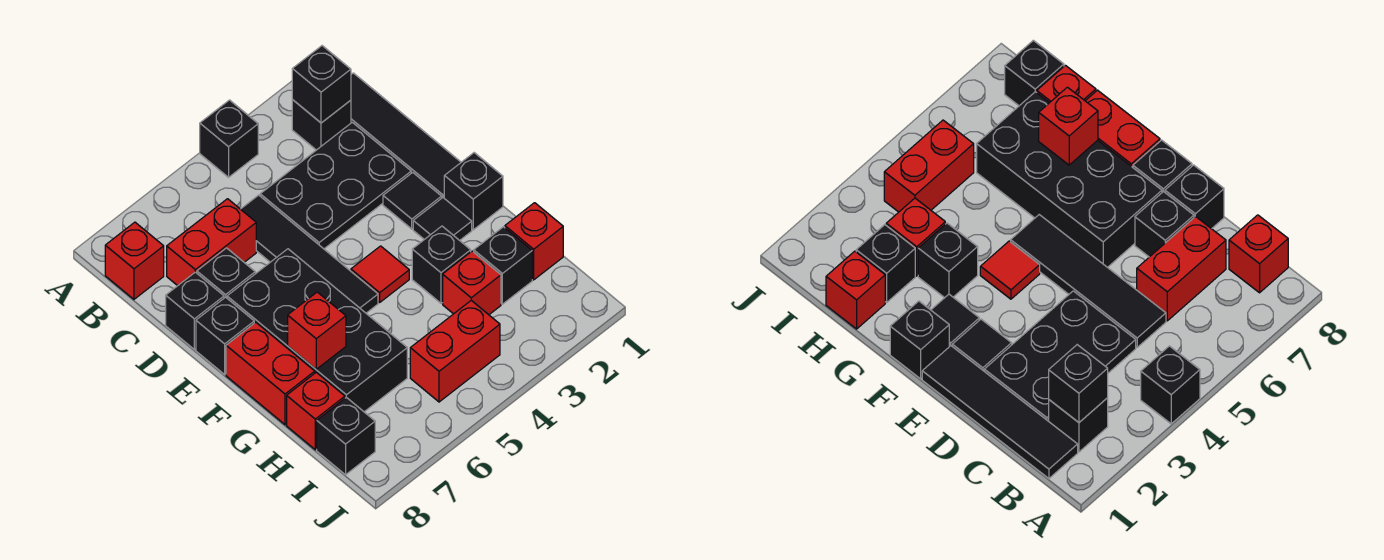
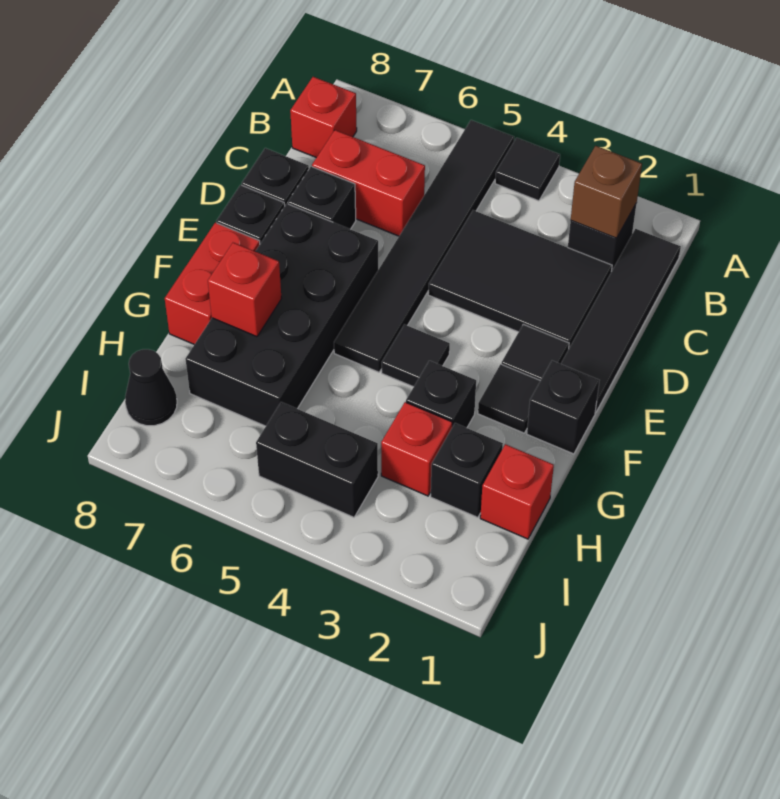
black 1x1 brick [200,100,258,177] -> black 1x1 tile [495,138,560,201]
black 1x1 brick [292,46,351,123] -> brown 1x1 brick [571,146,642,238]
black 2x3 plate [260,122,411,249] -> black 2x3 tile [428,210,612,348]
black 1x4 tile [241,195,378,313] -> black 1x6 tile [334,120,514,372]
red 1x1 tile [351,246,409,302] -> black 1x1 tile [382,324,450,387]
red 1x1 brick [287,373,345,450] -> none
red 1x2 brick [410,301,500,402] -> black 1x2 brick [256,402,378,517]
black 1x1 brick [317,397,375,475] -> black 1x1 cone [125,349,177,426]

